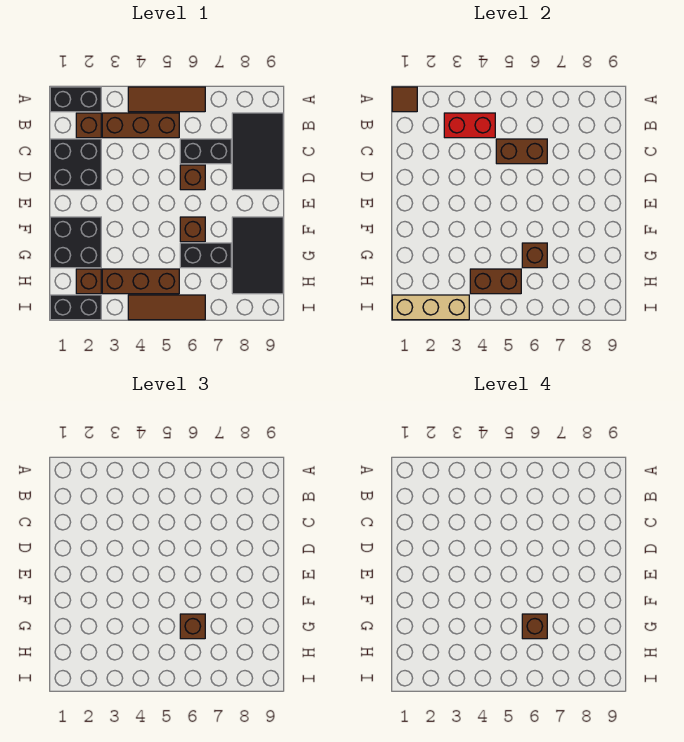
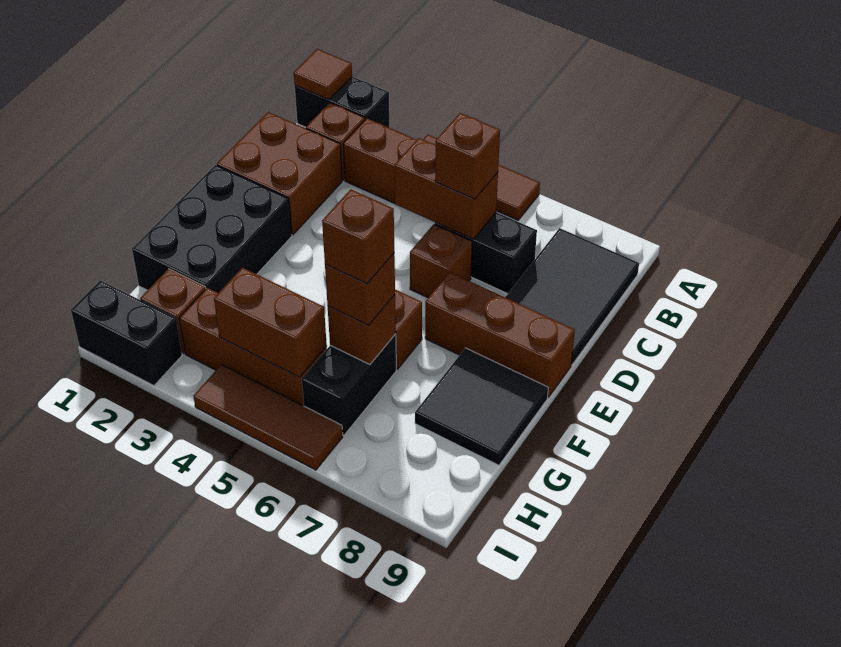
red 1x2 brick [444,113,495,138] -> none
black 2x2 brick [50,139,101,190] -> brown 2x2 brick [217,112,342,235]
none -> brown 1x1 brick [435,113,500,199]
none -> brown 1x3 brick [425,272,575,397]
black 2x2 brick [50,217,101,268] -> black 2x3 brick [132,165,292,293]
black 2x3 tile [232,217,283,294] -> black 2x2 tile [415,348,548,465]
black 1x2 brick [180,243,231,268] -> black 1x2 brick turned to [302,334,396,435]
tan 1x3 brick [392,295,469,320] -> none

